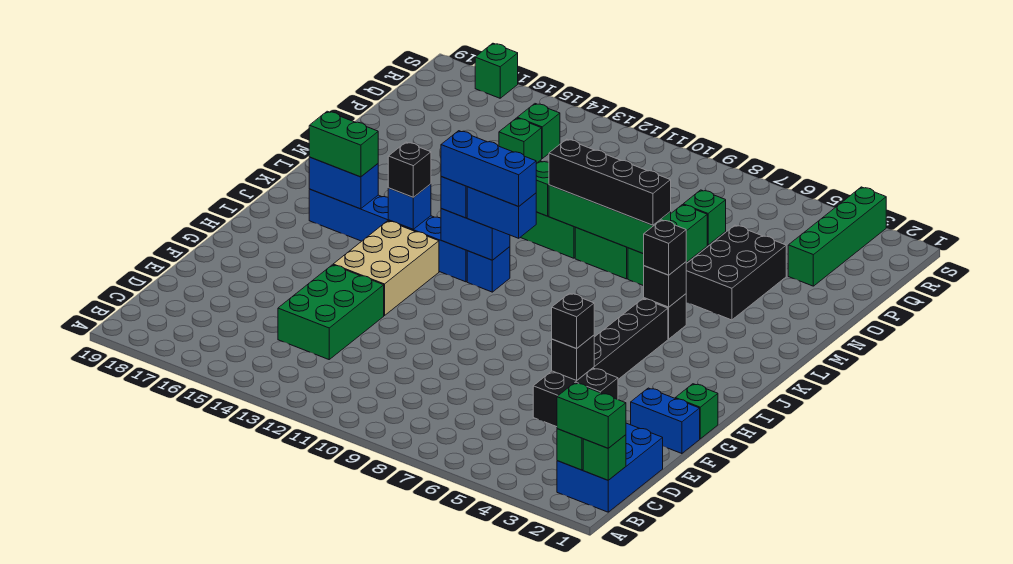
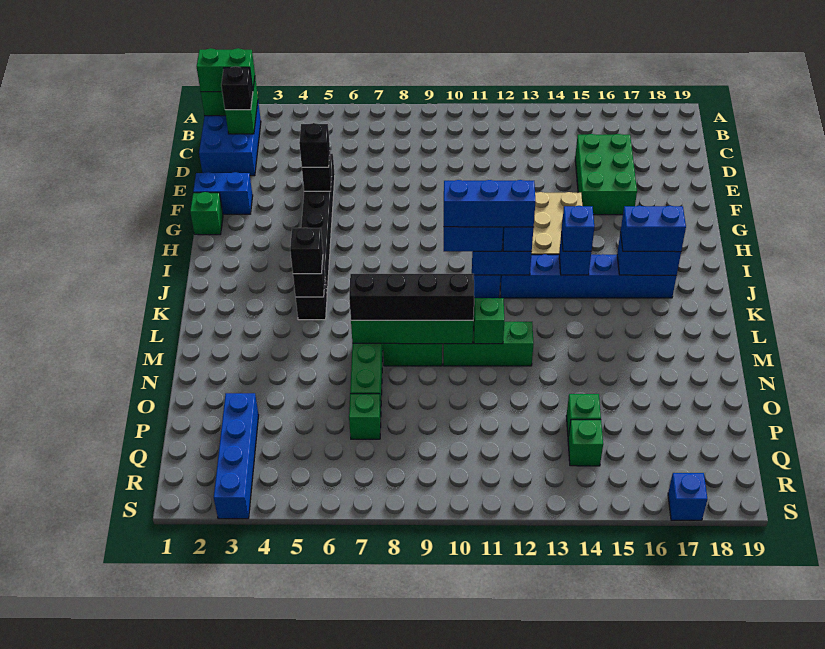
green 2x3 brick [278,265,384,359] -> green 2x3 brick moved to [575,134,637,215]
black 1x1 brick [388,142,431,197] -> blue 1x1 brick [561,206,594,251]
green 1x2 brick [309,111,378,177] -> blue 1x2 brick [621,206,686,252]
black 2x3 brick [686,225,786,320] -> none
green 1x4 brick [788,187,886,286] -> blue 1x4 brick [214,393,259,519]
green 1x1 brick [475,43,518,98] -> blue 1x1 brick [668,473,707,520]

